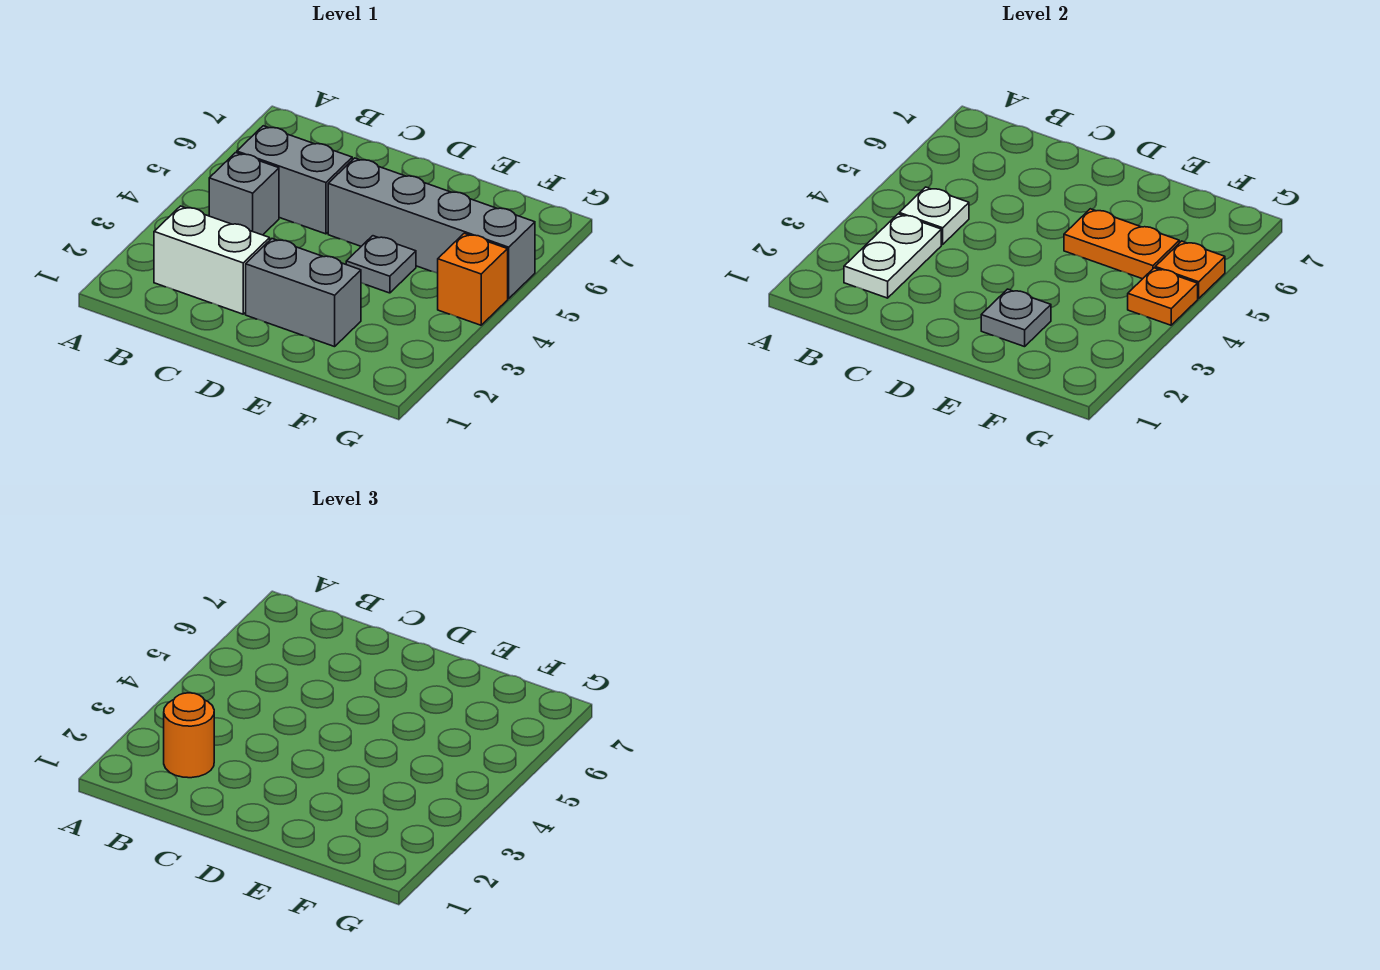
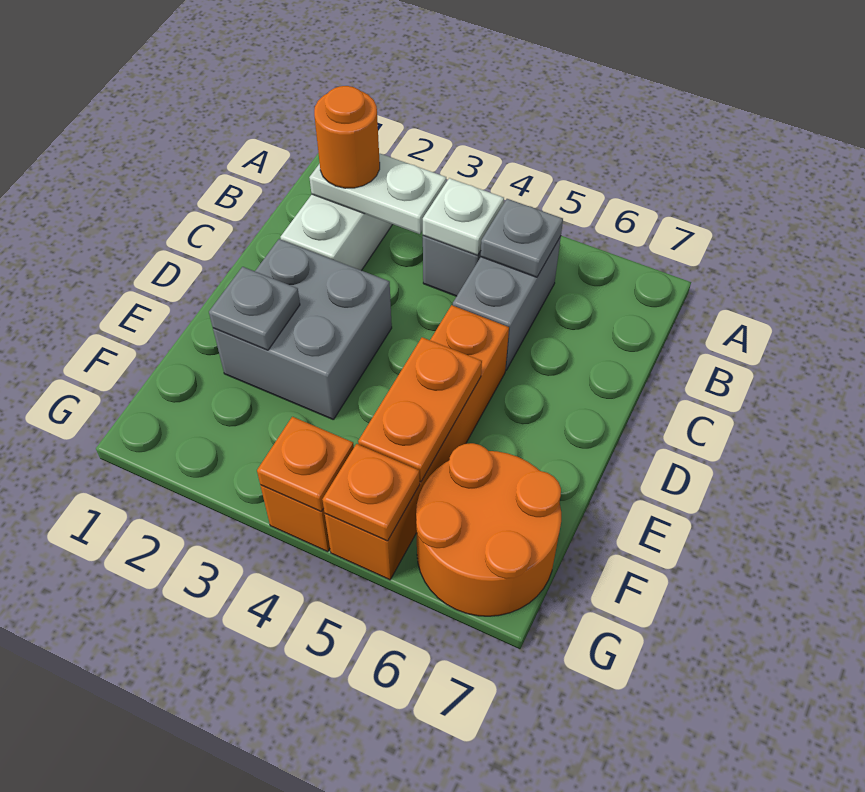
grey 1x2 brick [246,239,361,347] -> grey 2x2 brick [213,239,392,420]
grey 1x4 brick [328,158,535,298] -> orange 1x4 brick [325,305,509,580]
grey 1x1 plate [346,236,416,293] -> grey 1x1 plate moved to [481,199,563,277]
none -> orange 2x2 round brick [416,443,561,616]

